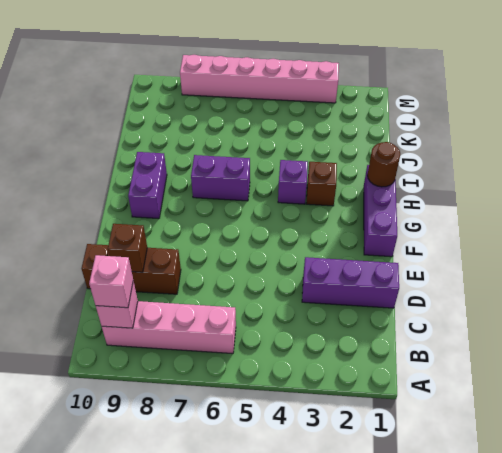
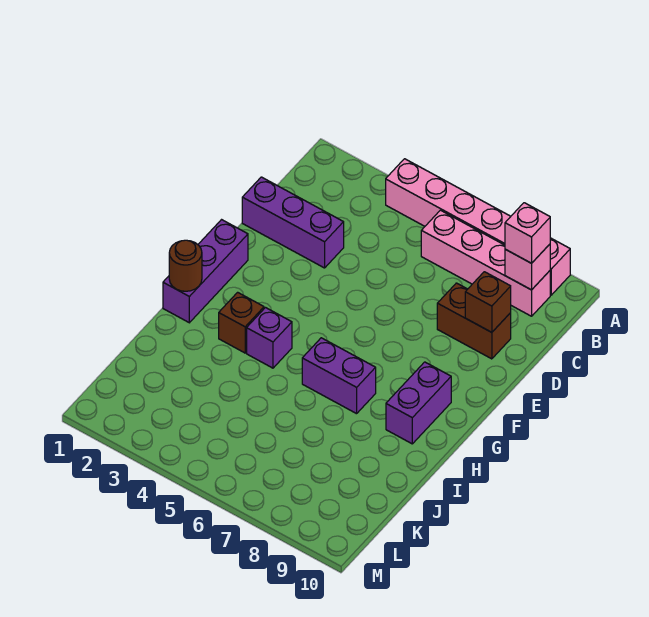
brown 1x3 brick [82,244,181,294] -> brown 1x2 brick [437,283,511,359]
pink 1x6 brick [180,55,339,103] -> pink 1x6 brick moved to [386,159,570,295]

